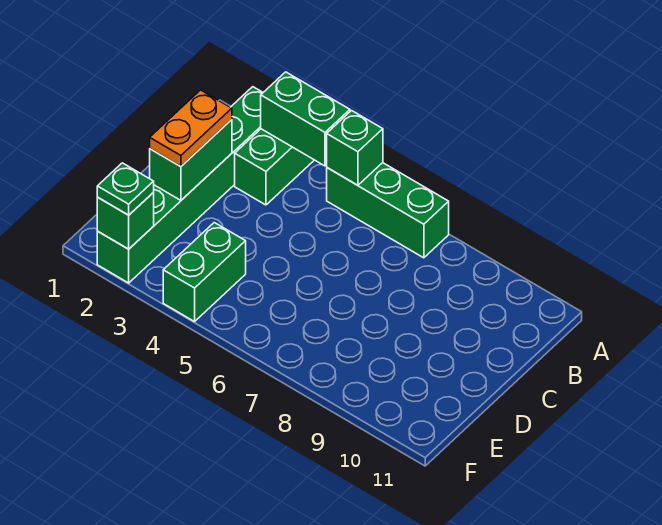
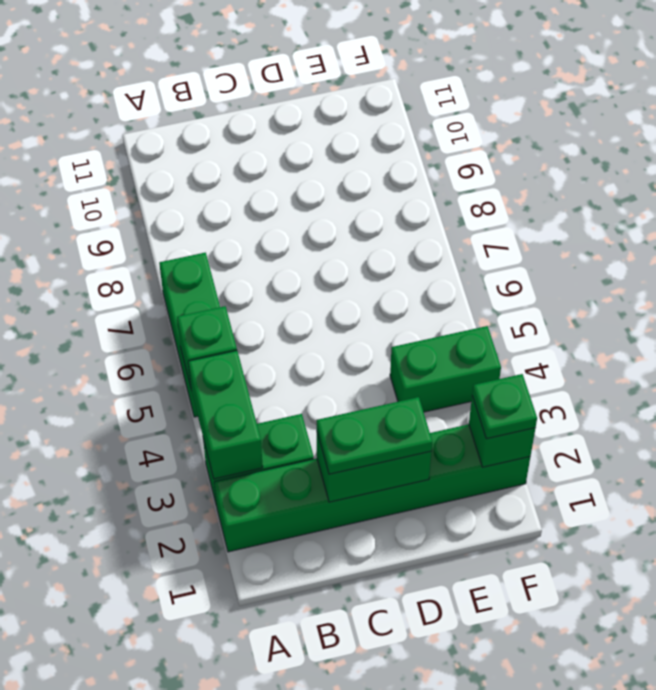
orange 1x2 plate [150,90,232,167] -> green 1x2 plate [316,397,432,474]

